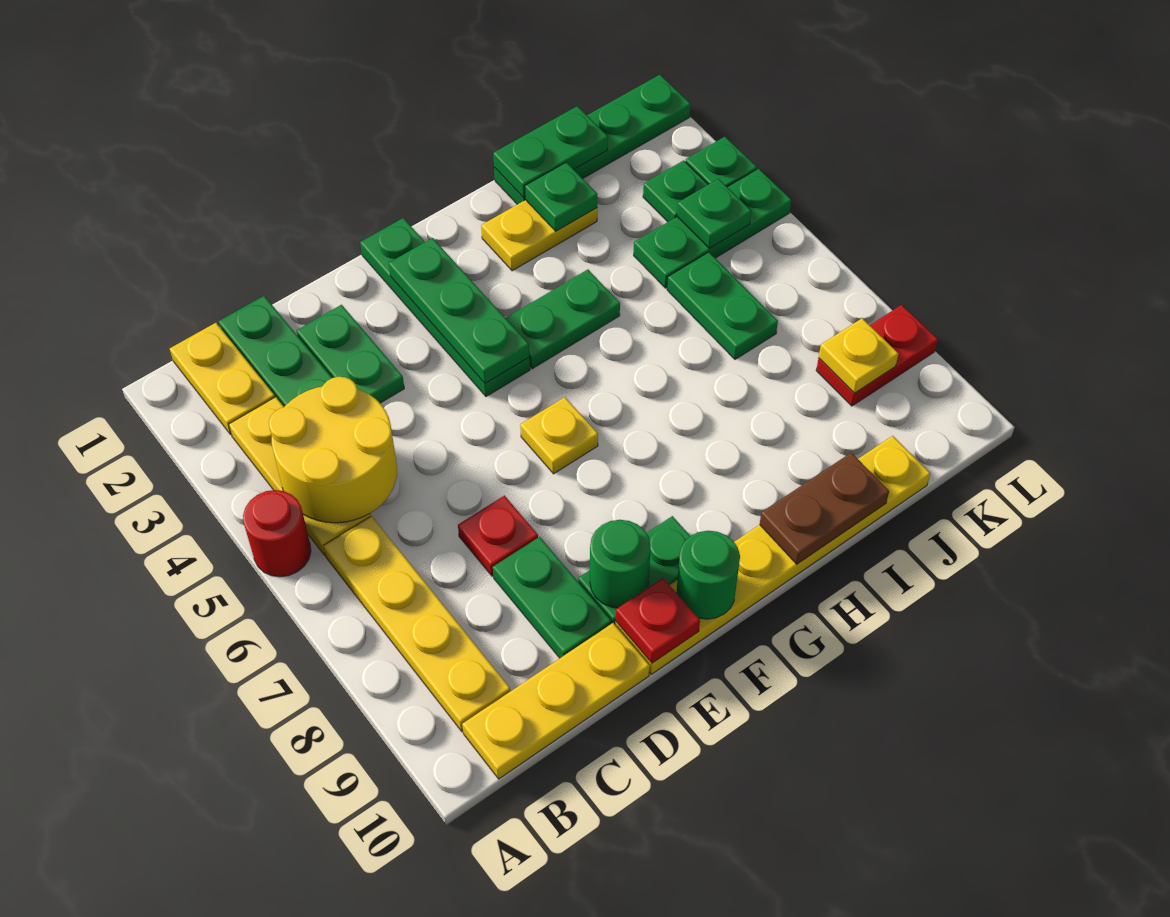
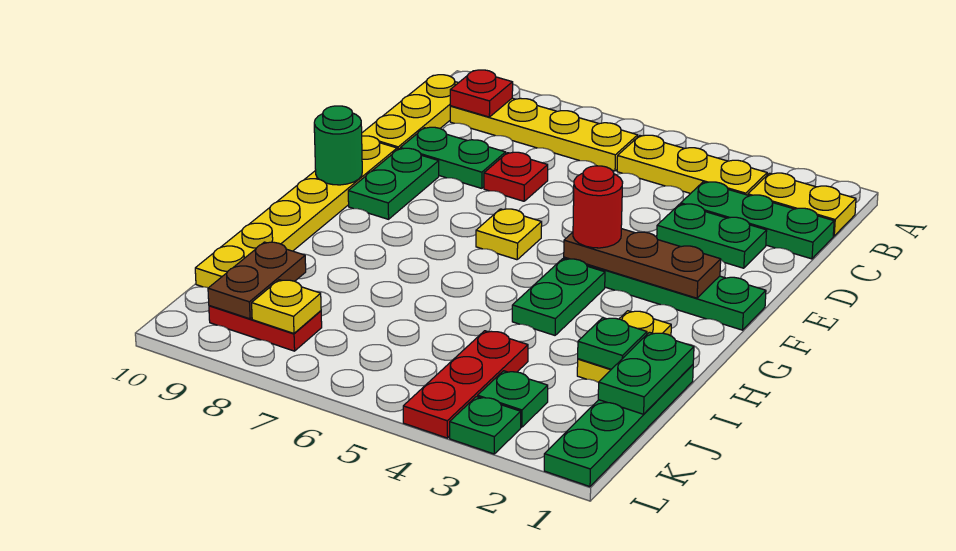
red 1x1 round brick [243,490,311,577] -> red 1x1 round brick moved to [573,166,623,248]
yellow 2x2 round brick [269,377,397,523] -> none
green 1x1 round brick [590,520,651,608] -> none
red 1x1 plate [616,578,700,663] -> red 1x1 plate moved to [450,70,513,117]
green 1x3 plate [389,238,529,383] -> brown 1x3 plate [564,229,721,298]
brown 1x2 plate [760,453,889,564] -> brown 1x2 plate moved to [208,242,306,319]
green 1x3 plate [634,169,791,288] -> red 1x3 plate [403,331,528,438]
green 1x2 plate [667,252,778,359] -> none
green 1x1 plate [677,179,751,248] -> none
red 1x2 plate [816,305,938,406] -> red 1x2 plate turned to [209,306,322,351]

